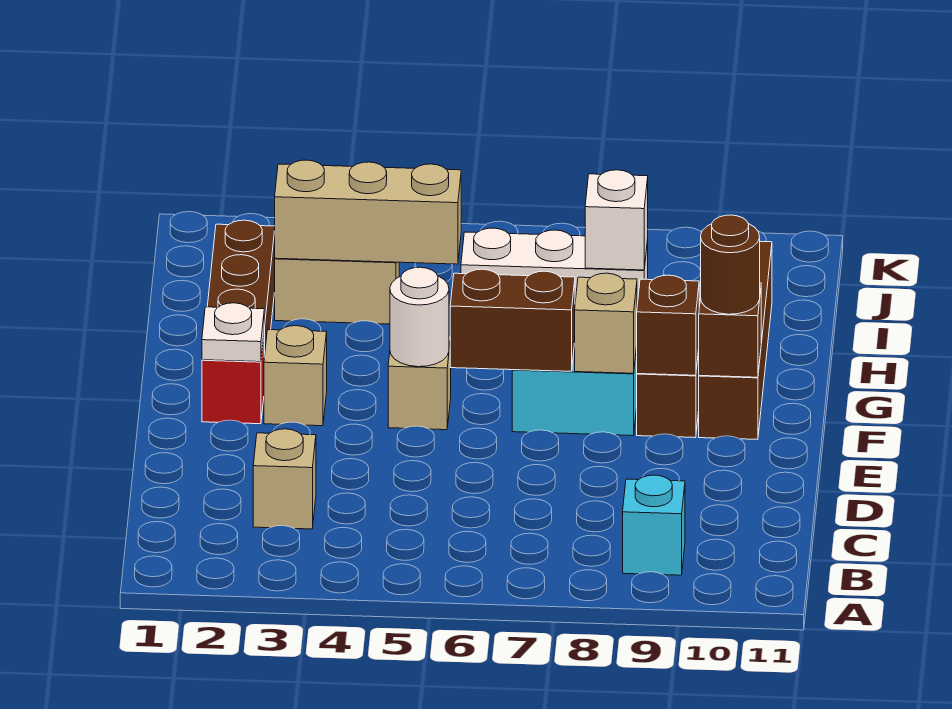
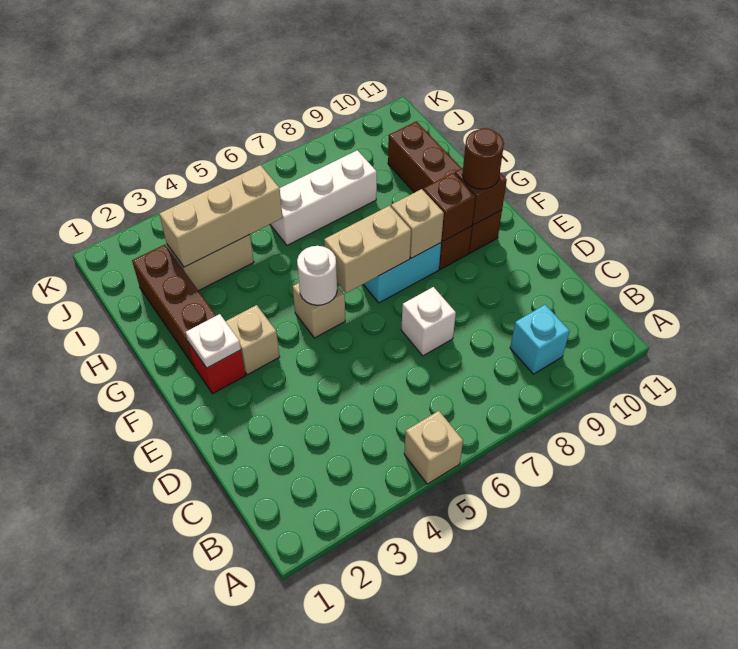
tan 1x1 brick [253,429,316,529] -> tan 1x1 brick moved to [404,411,463,484]
brown 1x2 brick [450,269,575,371] -> tan 1x2 brick [324,206,411,293]
white 1x1 brick [585,170,648,270] -> white 1x1 brick moved to [401,287,456,356]

